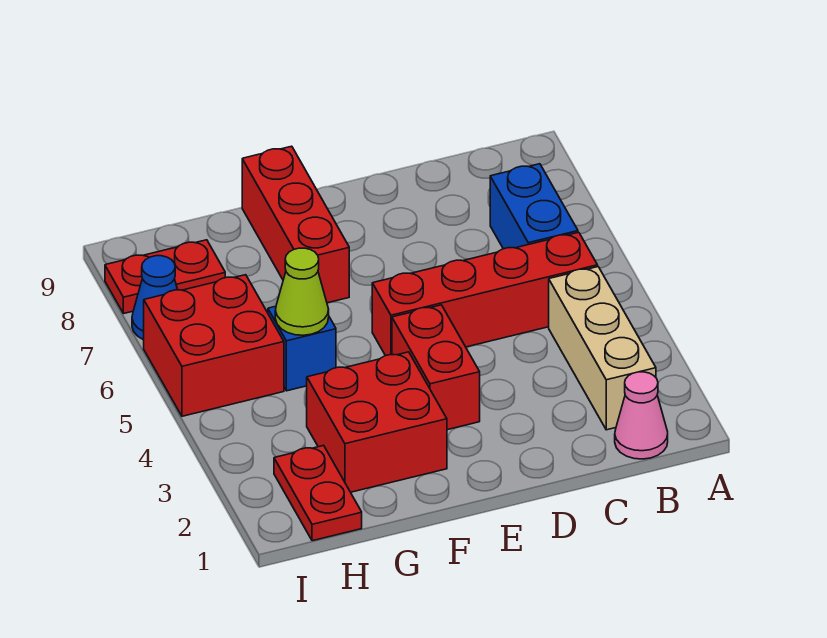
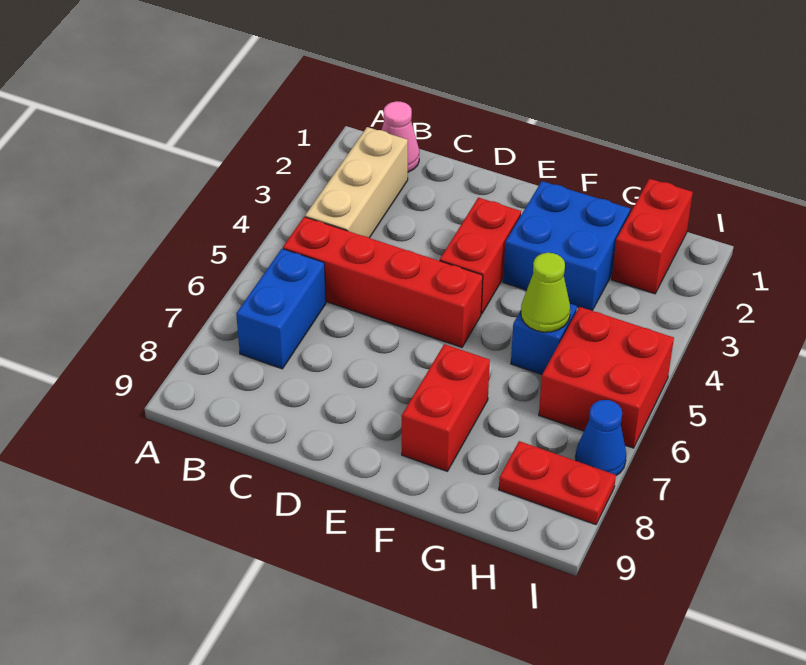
red 2x2 brick [307,352,447,492] -> blue 2x2 brick [503,181,630,311]
red 1x3 brick [242,146,349,303] -> red 1x2 brick [402,344,490,471]
red 1x2 plate [274,445,362,541] -> red 1x2 brick [612,179,693,294]

